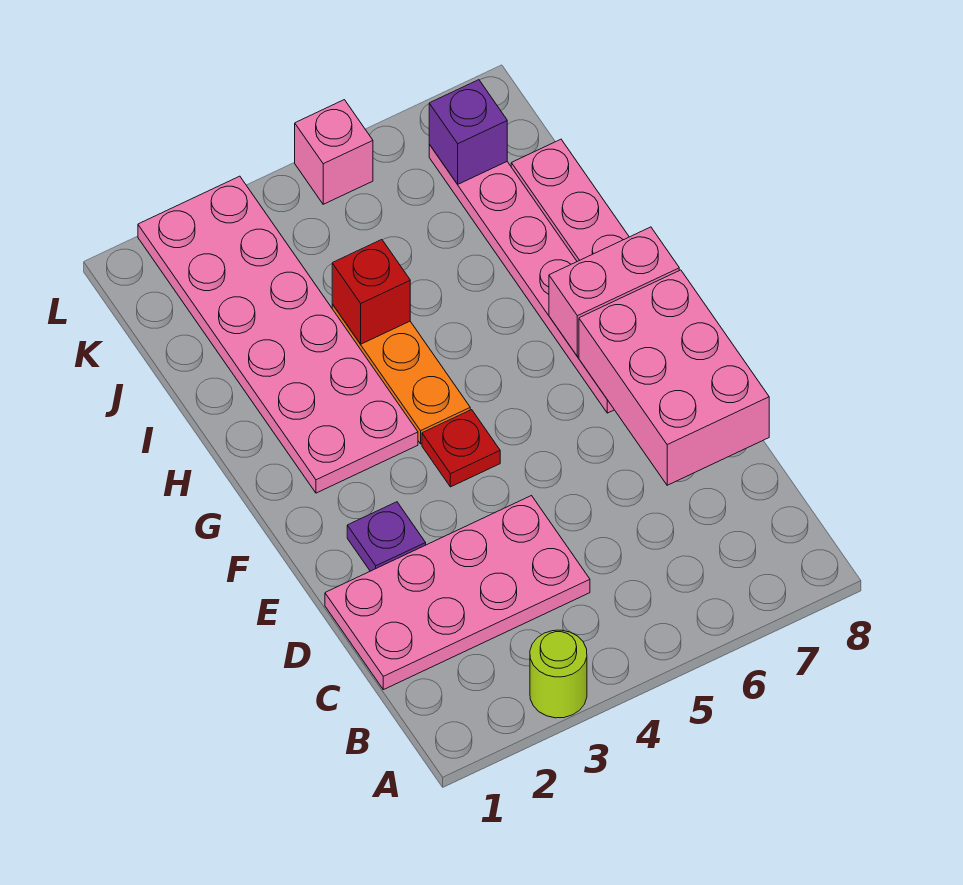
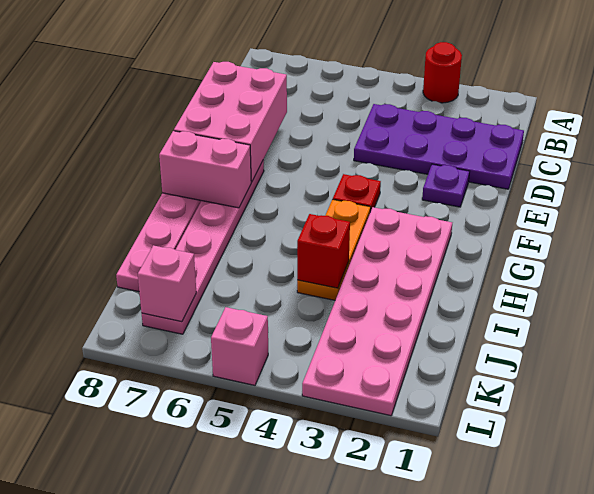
lime 1x1 round brick [530,630,587,718] -> red 1x1 round brick [423,42,462,103]
pink 2x4 plate [325,496,590,690] -> purple 2x4 plate [354,104,524,189]
purple 1x1 brick [429,80,507,184] -> pink 1x1 brick [138,245,196,322]

